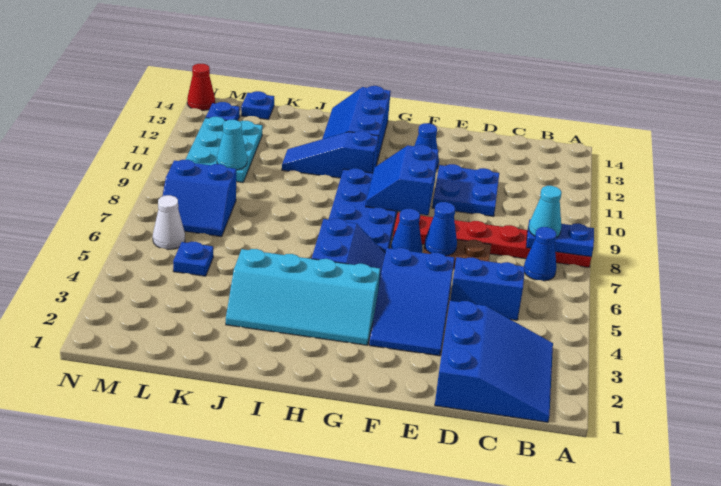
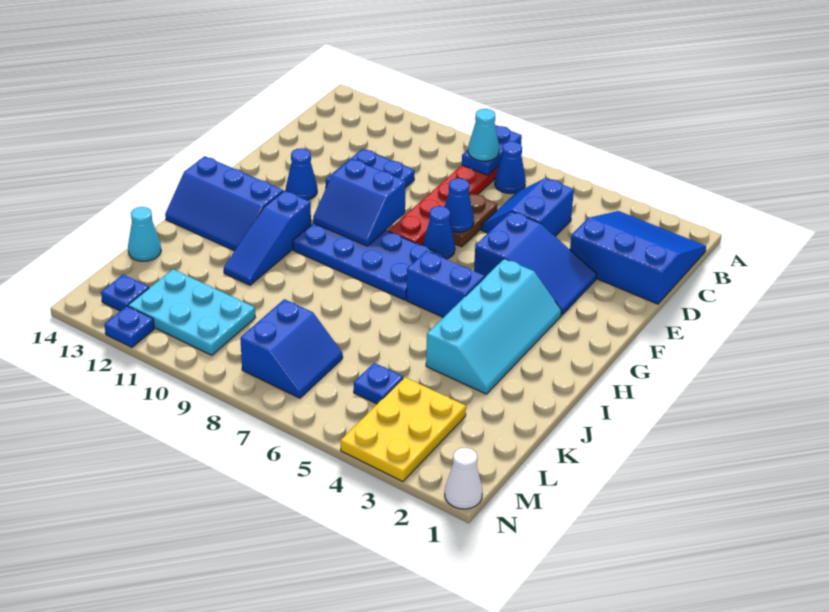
none -> yellow 2x3 plate [340,377,466,482]
cyan 1x1 cone [217,120,247,170] -> cyan 1x1 cone moved to [128,207,161,261]
blue 1x1 plate [241,91,274,119] -> blue 1x1 plate moved to [104,306,154,347]
white 1x1 cone [153,195,185,249] -> white 1x1 cone moved to [445,448,482,509]
red 1x1 cone [187,64,215,110] -> none

